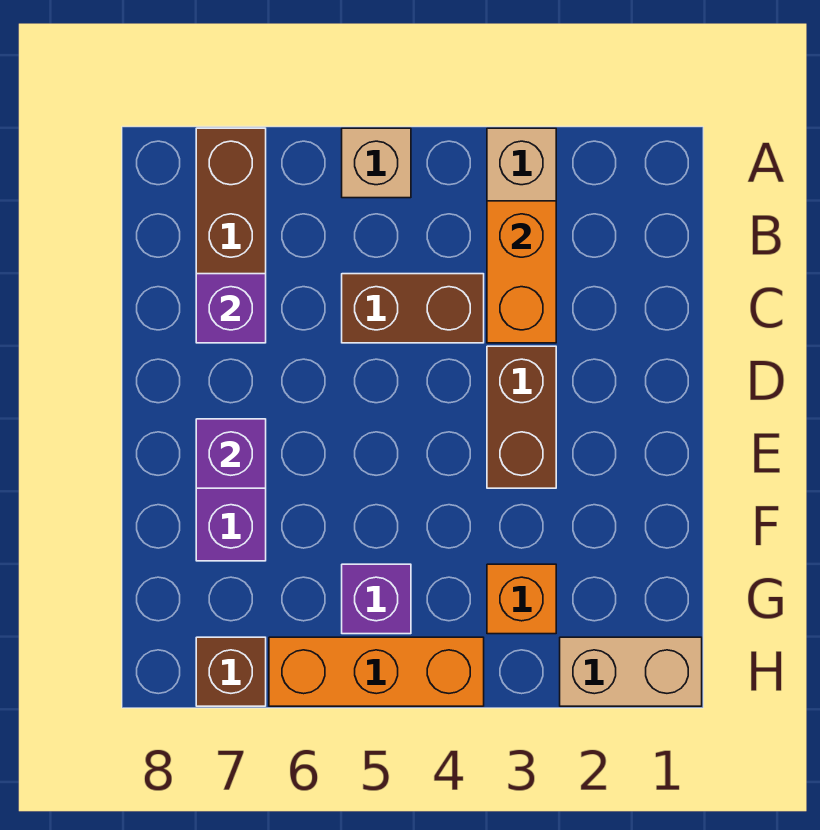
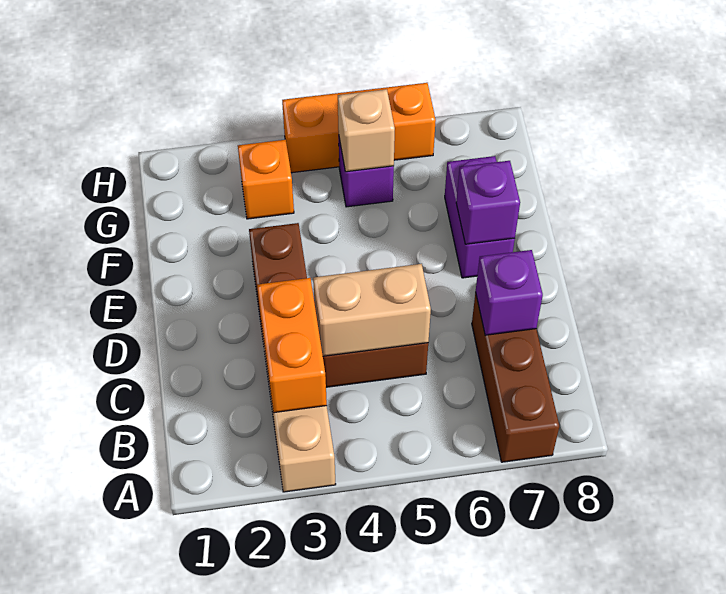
tan 1x1 brick [342,128,411,198] -> tan 1x1 brick moved to [338,89,395,172]
tan 1x2 brick [560,637,702,706] -> tan 1x2 brick moved to [313,264,431,356]
brown 1x1 brick [196,637,266,706] -> none

